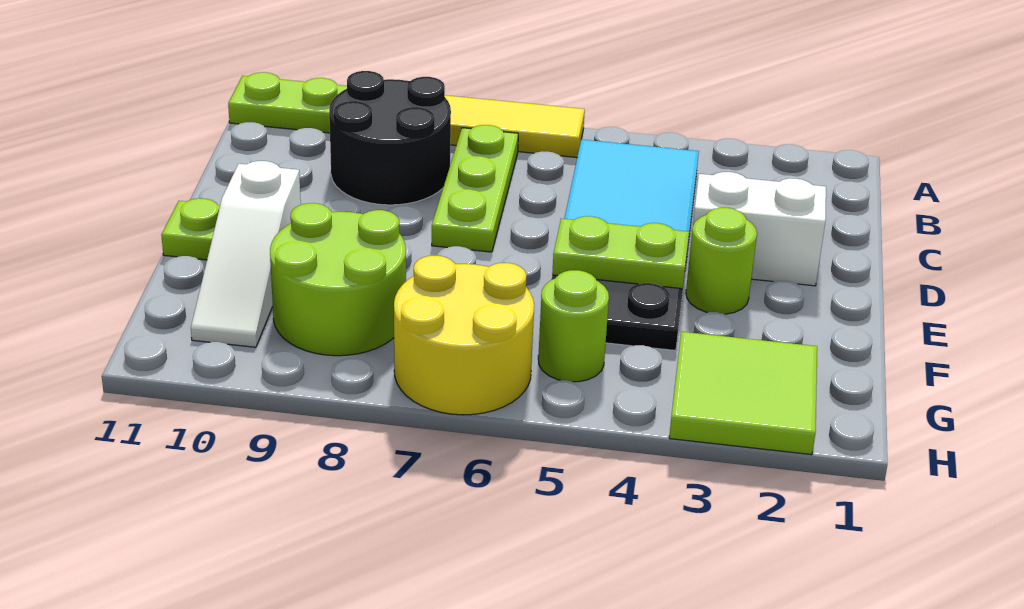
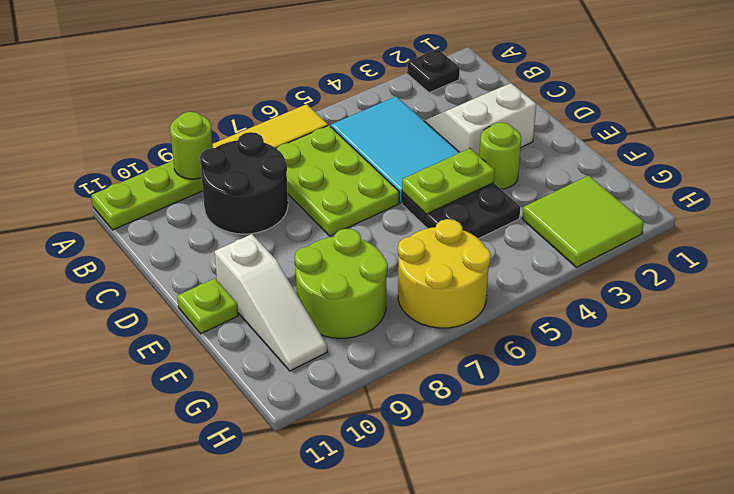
none -> black 1x1 plate [407,49,460,93]
lime 1x3 plate [432,125,518,252] -> lime 2x3 plate [276,126,399,236]
lime 1x1 round brick [538,270,609,382] -> lime 1x1 round brick moved to [170,112,213,179]

